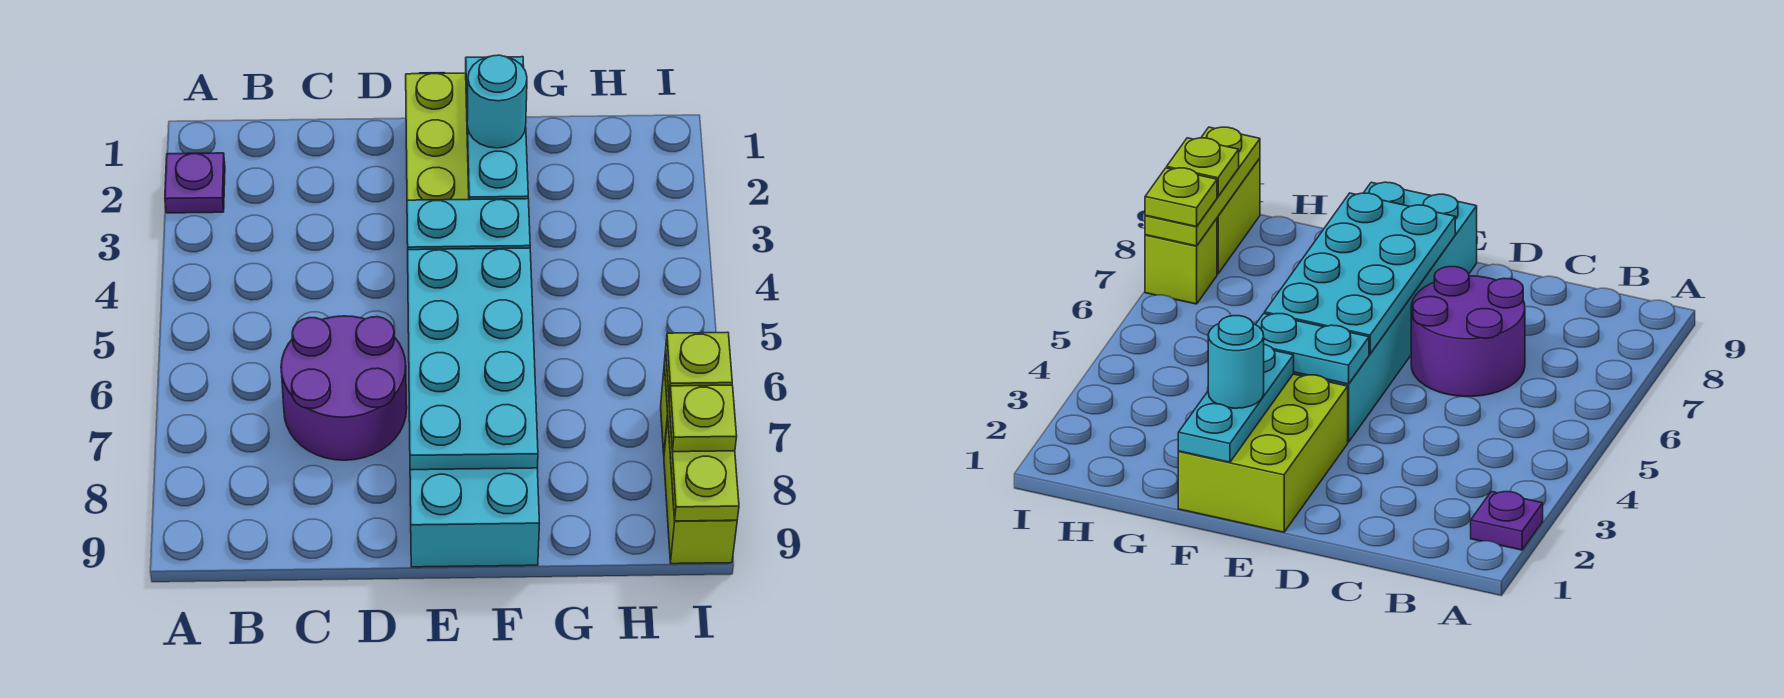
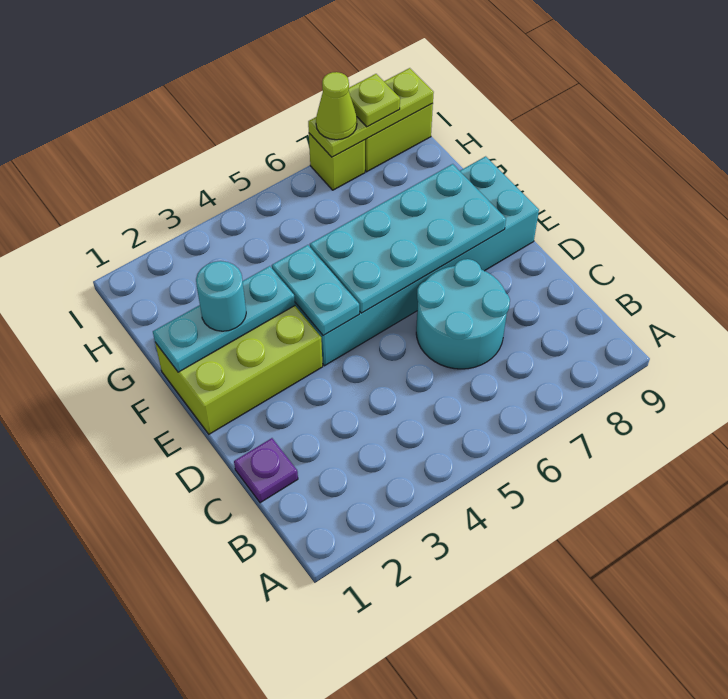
purple 1x1 plate [165,153,225,213] -> purple 1x1 plate moved to [234,438,298,503]
purple 2x2 round brick [281,316,407,460] -> cyan 2x2 round brick [416,259,510,369]
lime 1x1 plate [666,332,732,397] -> lime 1x1 cone [316,72,357,140]

